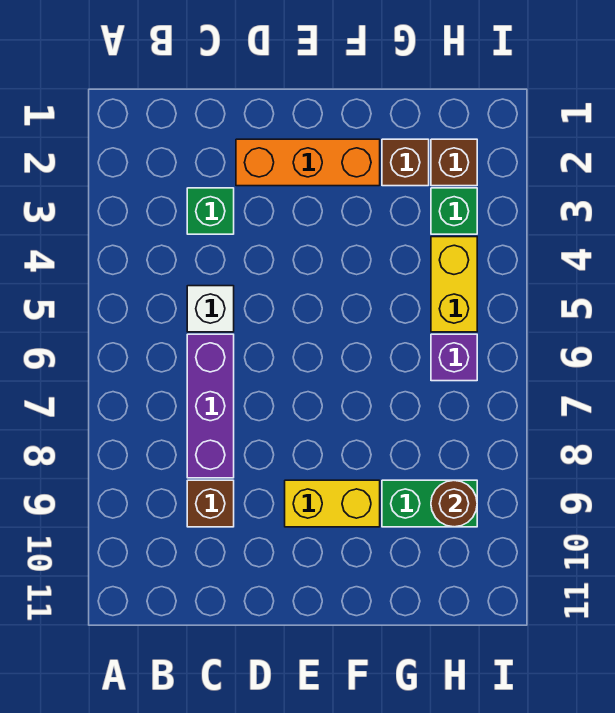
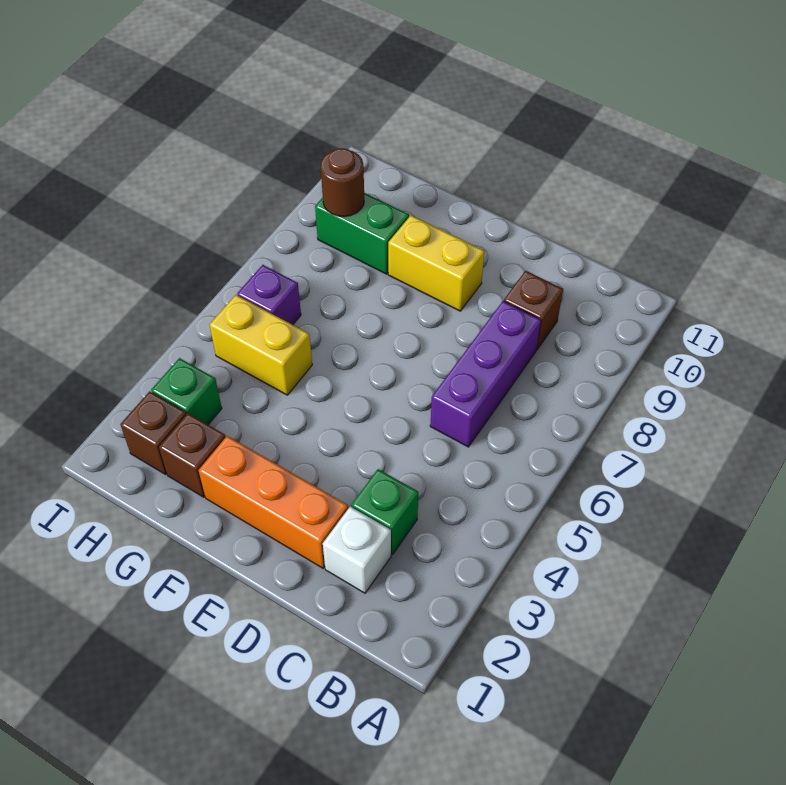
white 1x1 brick [187,286,234,332] -> white 1x1 brick moved to [323,507,391,593]
yellow 1x2 brick [431,237,477,332] -> yellow 1x2 brick turned to [210,295,312,395]

